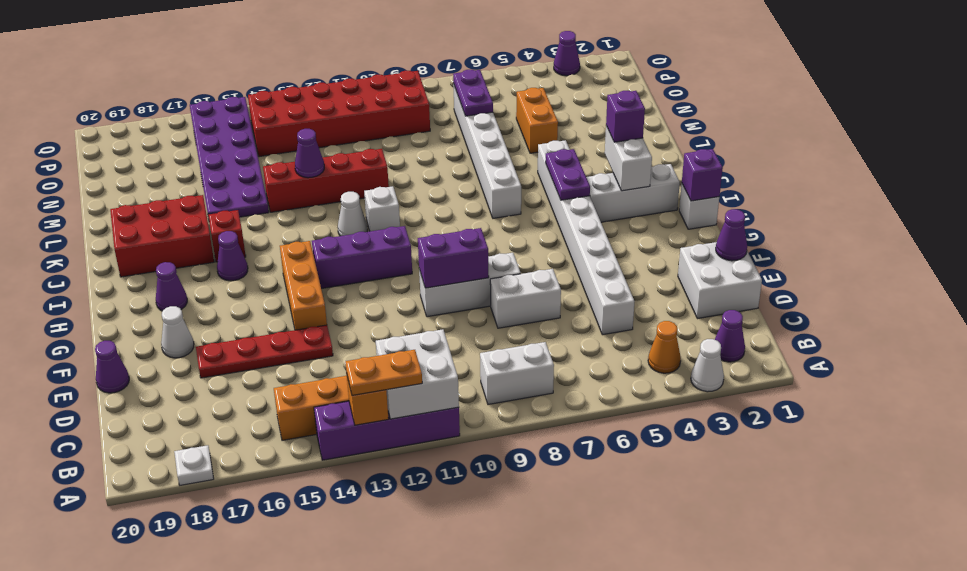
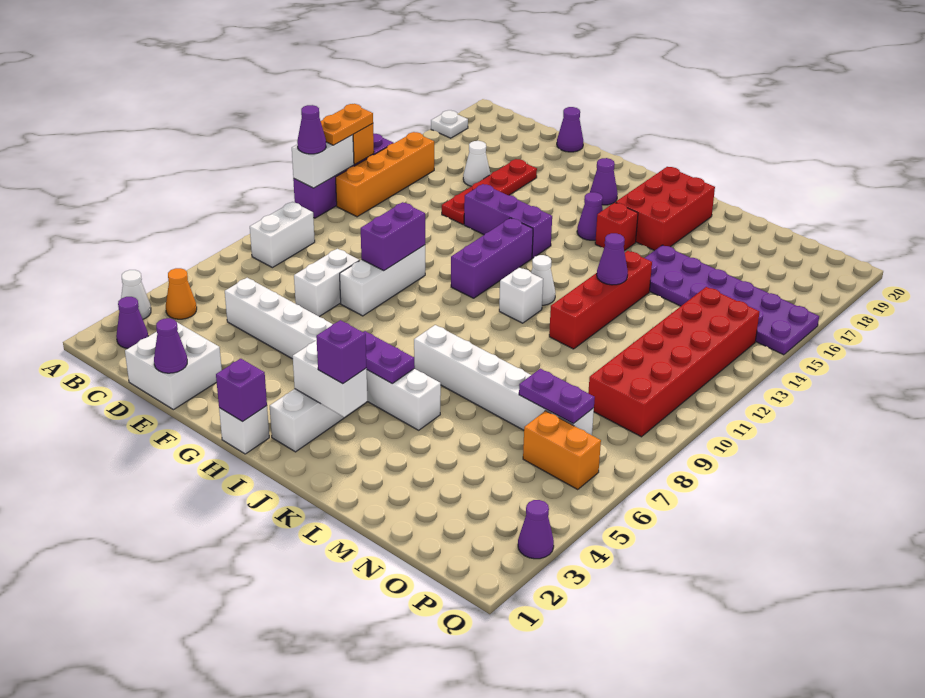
white 2x2 brick [376,329,459,419] -> white 1x2 brick [292,135,354,188]
none -> purple 1x1 cone [297,105,326,154]
orange 1x3 brick [280,241,327,330] -> purple 1x3 brick [464,184,552,258]
white 1x1 cone [161,306,194,358] -> white 1x1 cone moved to [463,141,490,186]
orange 1x2 brick [516,88,558,153] -> orange 1x2 brick moved to [523,411,601,490]

